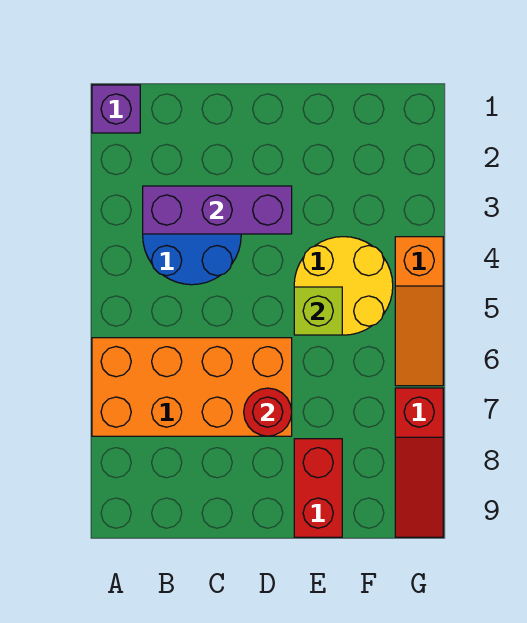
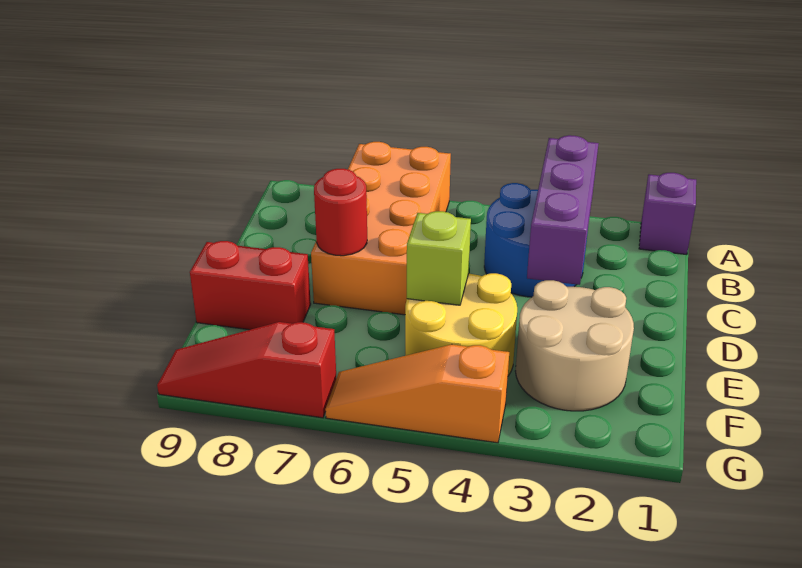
none -> tan 2x2 round brick [515,280,634,411]

